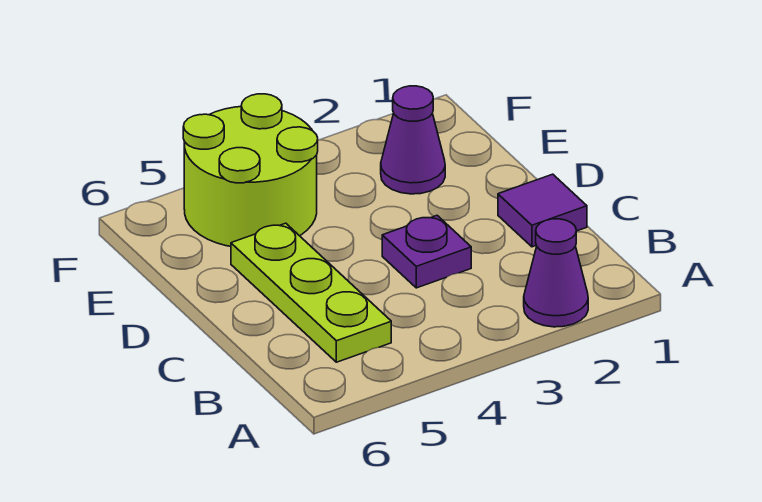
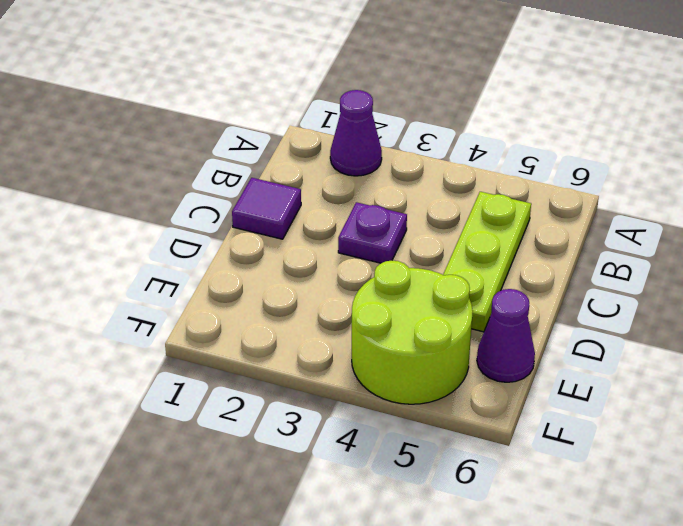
purple 1x1 cone [381,86,445,194] -> purple 1x1 cone moved to [477,289,535,382]

